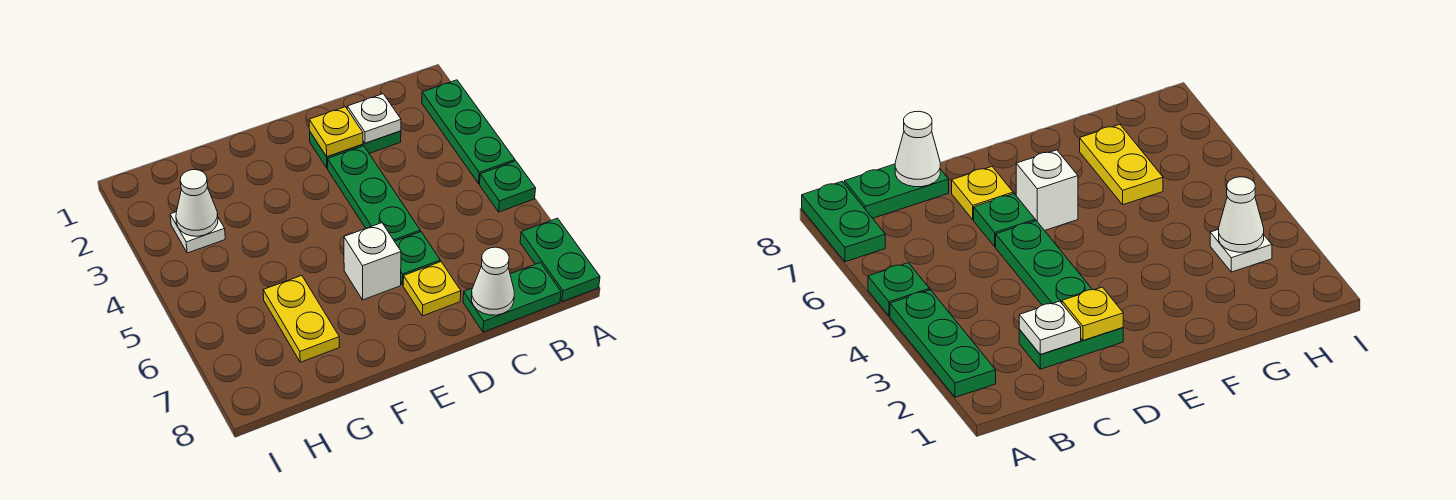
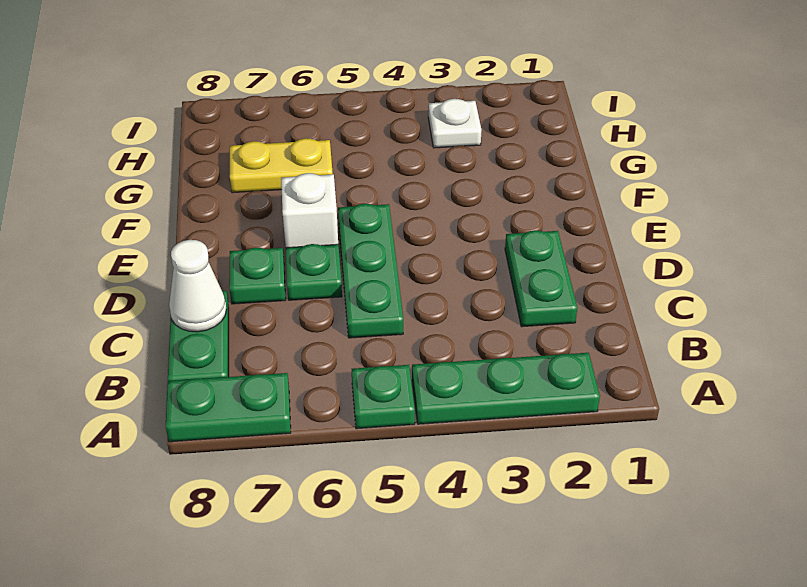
white 1x1 plate [347,94,401,143] -> none
yellow 1x1 plate [309,107,363,157] -> none
green 1x3 plate [328,146,420,241] -> green 1x3 plate turned to [338,204,403,338]
yellow 1x1 plate [403,262,461,316] -> green 1x1 plate [229,248,286,304]
white 1x1 cone [176,170,218,236] -> none

